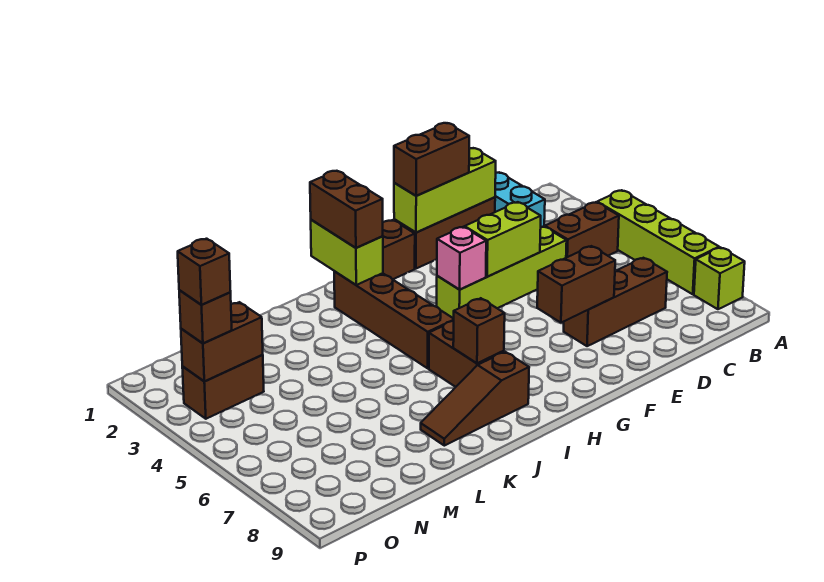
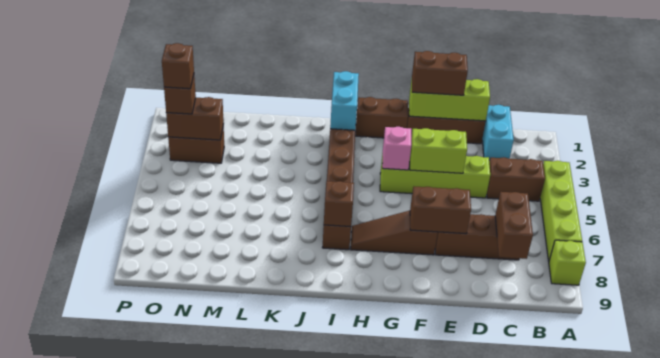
lime 1x2 brick [311,220,383,285] -> cyan 1x2 brick [330,71,359,130]
brown 1x2 brick [310,171,383,248] -> brown 1x2 brick moved to [495,192,533,259]
brown 1x3 slope [421,352,529,446] -> brown 1x3 slope moved to [351,211,438,255]

